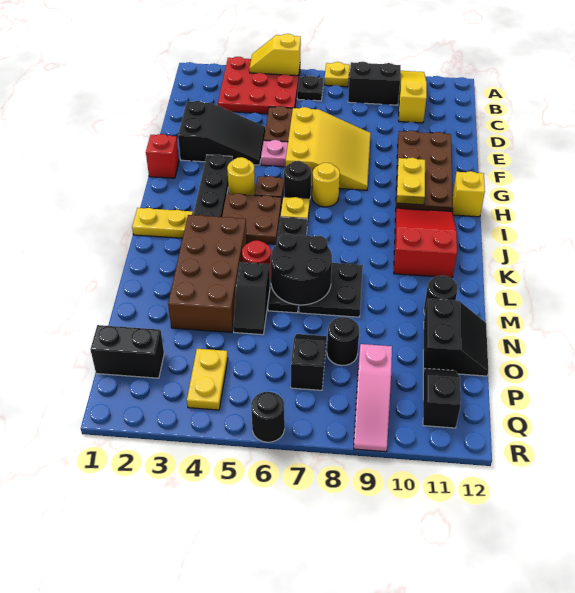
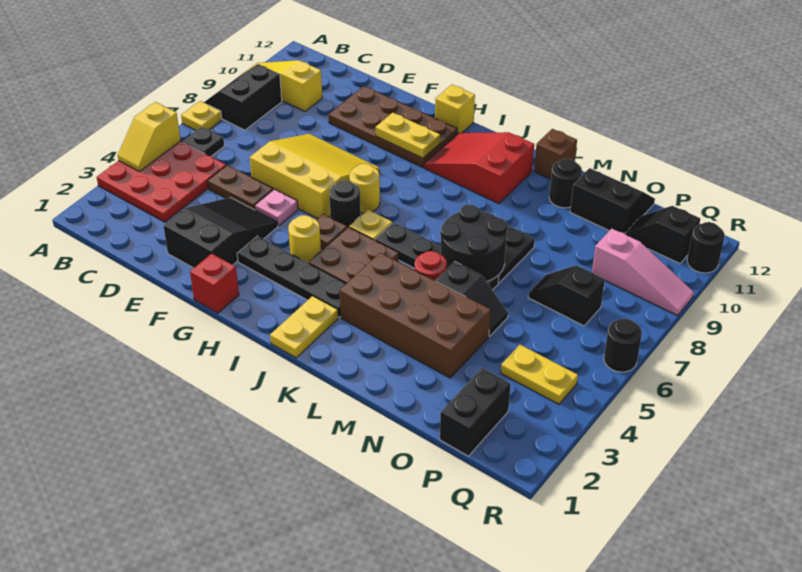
none -> brown 1x1 brick [534,129,577,179]
black 1x1 round brick [327,317,359,365] -> black 1x1 round brick moved to [687,222,725,273]

